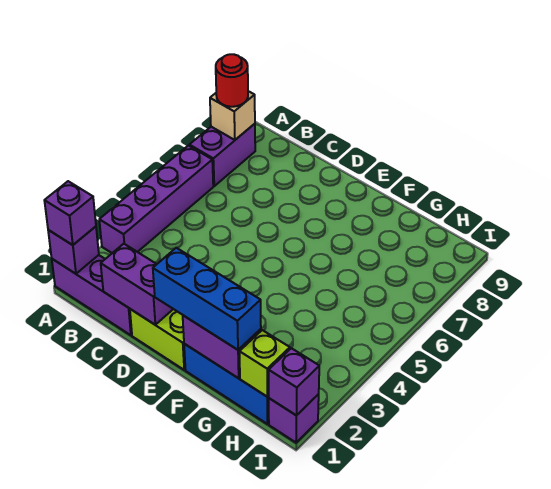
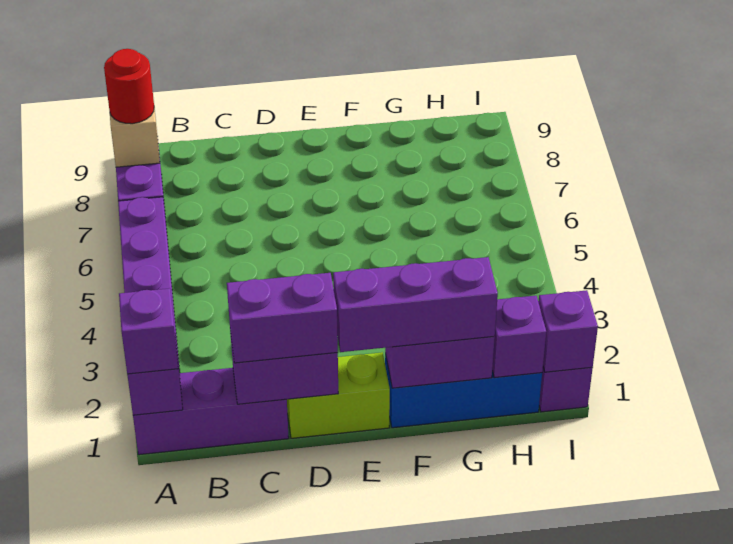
none -> purple 1x2 brick [227,273,338,363]
blue 1x3 brick [153,248,261,350] -> purple 1x3 brick [333,257,498,352]
lime 1x1 brick [239,330,290,397] -> purple 1x1 brick [492,296,546,378]

